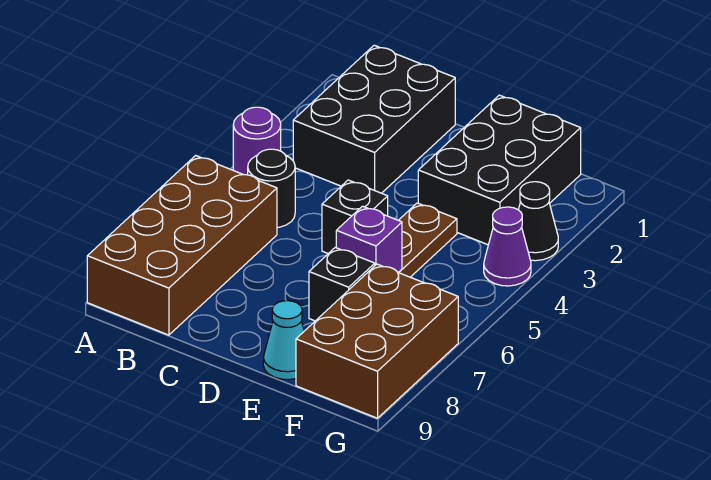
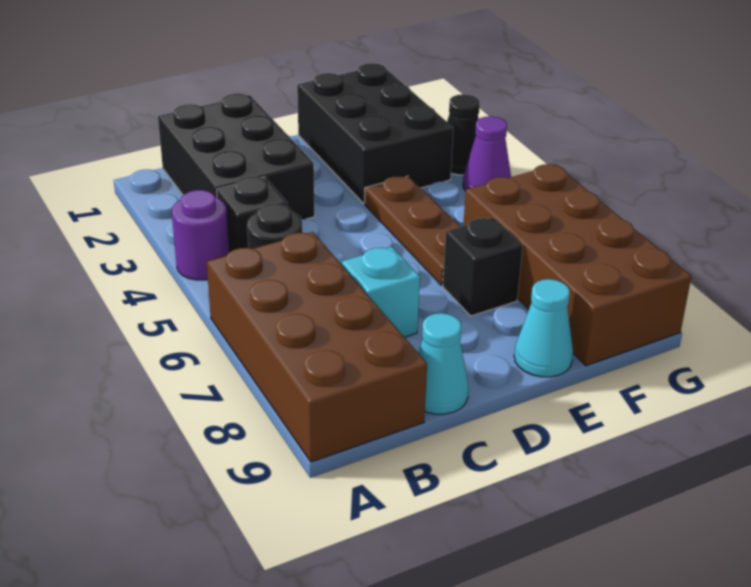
none -> cyan 1x1 brick [342,247,420,337]
none -> cyan 1x1 cone [418,313,469,414]
black 1x1 brick [322,180,388,253] -> black 1x1 brick moved to [217,177,287,252]
purple 1x1 brick [336,206,402,272] -> none
brown 2x3 brick [296,264,458,418] -> brown 2x4 brick [463,164,691,366]

